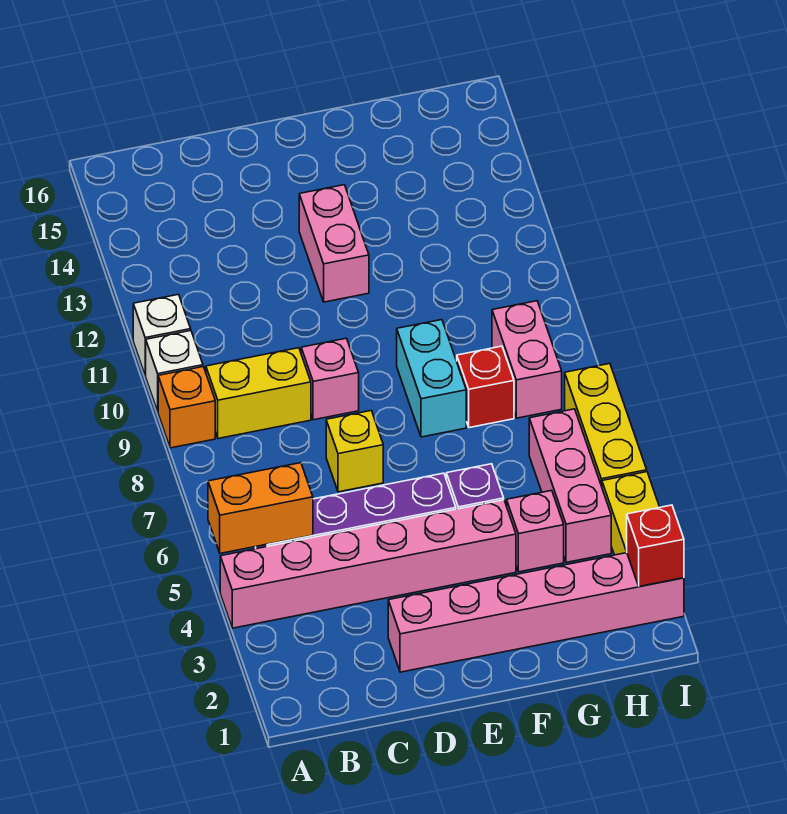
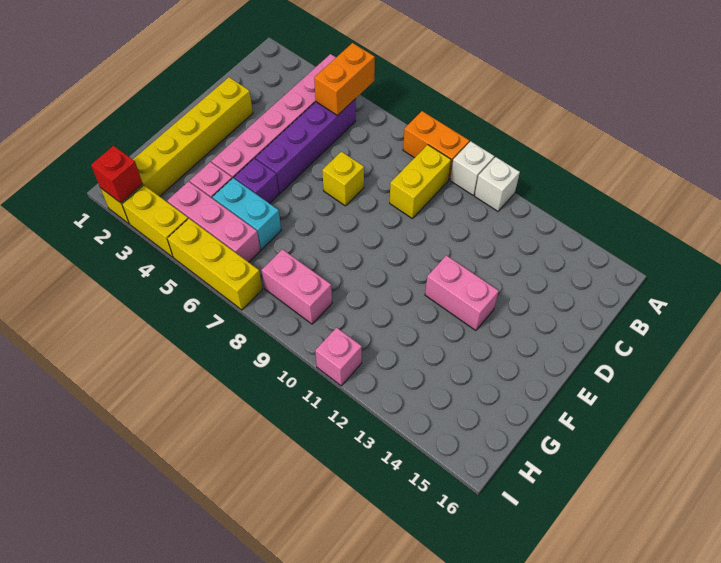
orange 1x1 brick [158,367,215,448] -> orange 1x2 brick [403,111,469,180]
pink 1x6 brick [388,553,684,672] -> yellow 1x6 brick [101,77,253,224]
pink 1x1 brick [301,338,359,420] -> pink 1x1 brick moved to [315,328,362,386]
cyan 1x2 brick [397,320,466,437] -> cyan 1x2 brick moved to [213,178,281,250]
red 1x1 brick [457,346,514,428] -> none

